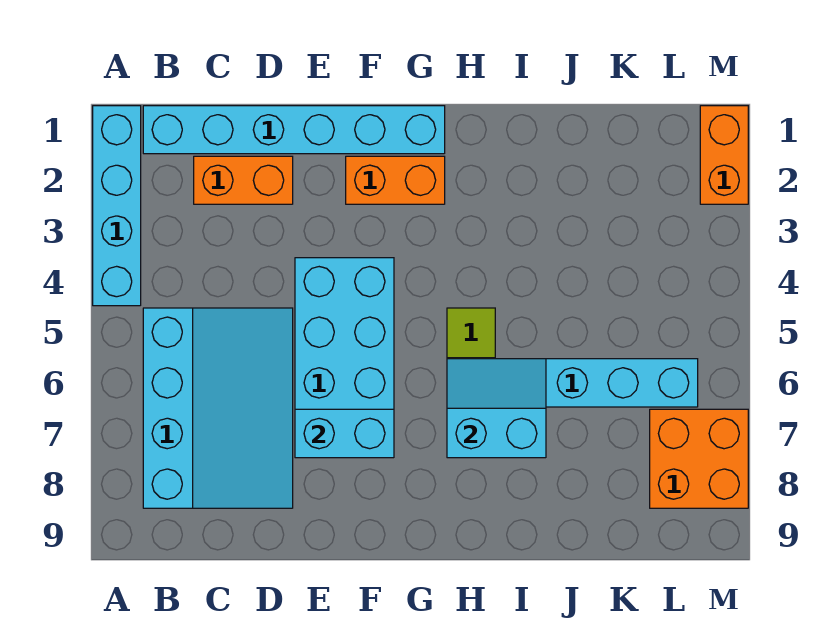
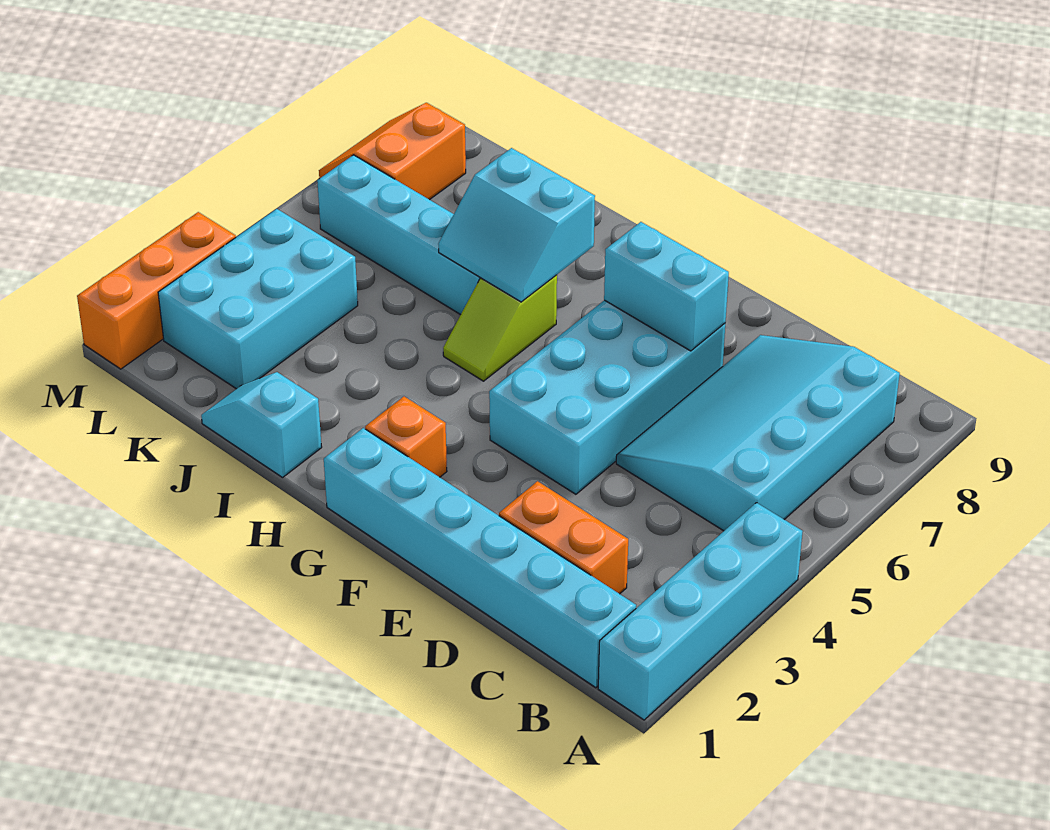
orange 1x2 brick [346,156,445,204] -> orange 1x1 brick [365,397,447,477]
none -> cyan 1x2 slope [201,372,322,478]
none -> cyan 2x3 brick [158,209,358,389]
orange 2x2 brick [650,409,748,508] -> orange 2x2 slope [319,103,466,200]
orange 1x2 brick [700,106,748,204] -> orange 1x3 brick [77,212,236,369]

